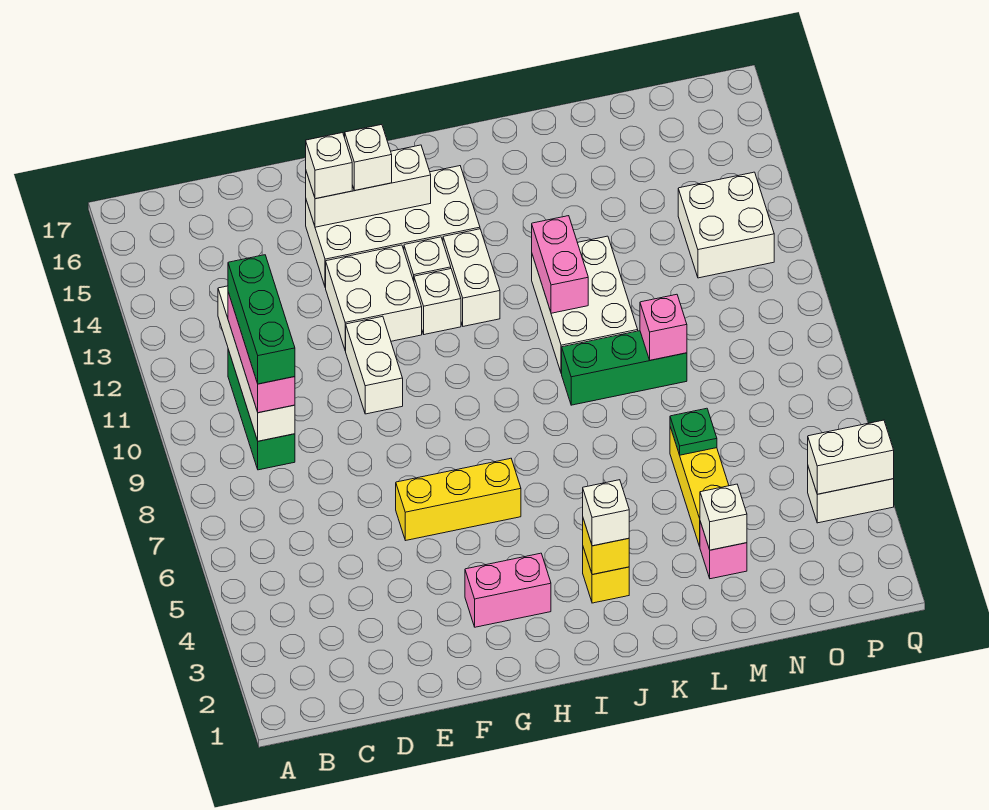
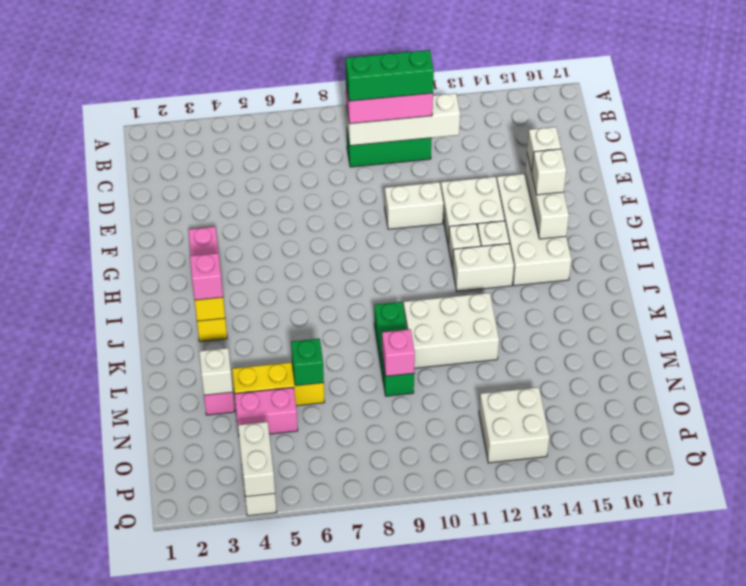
yellow 1x3 brick [396,458,521,541] -> none
white 1x1 brick [583,480,629,546] -> pink 1x1 brick [190,253,223,300]
pink 1x2 brick [532,216,588,313] -> pink 1x2 brick moved to [235,387,298,434]
green 1x1 plate [670,408,717,455] -> green 1x1 brick [291,339,324,386]

